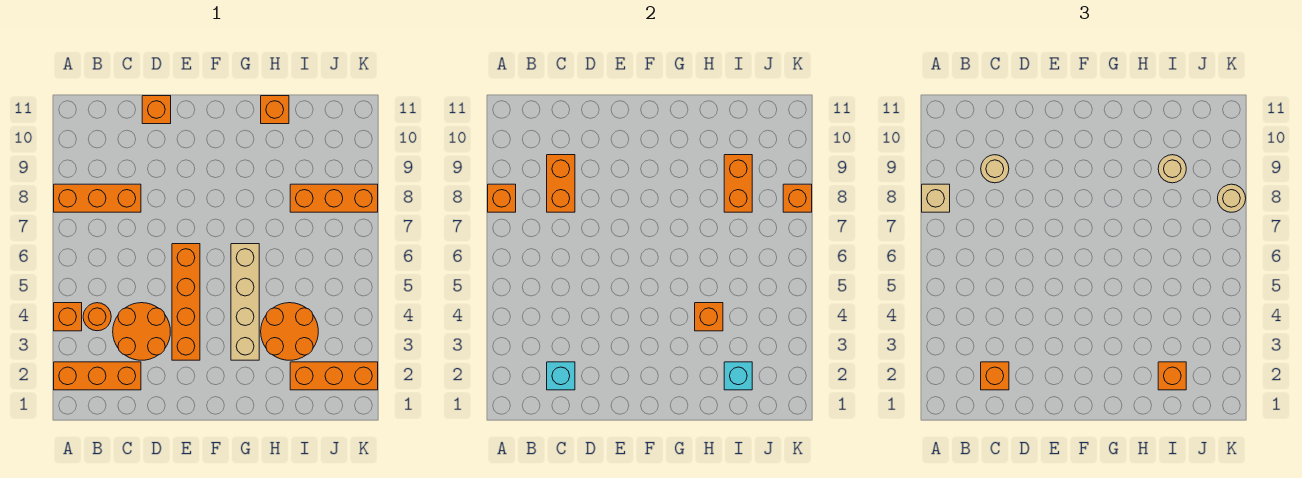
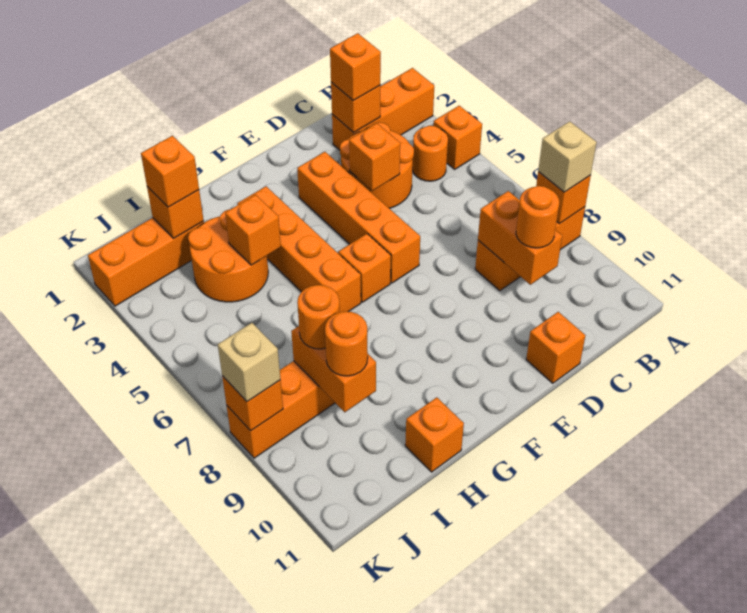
cyan 1x1 brick [547,362,575,390] -> orange 1x1 brick [331,82,380,132]
tan 1x1 round brick [981,155,1009,183] -> orange 1x1 round brick [516,186,559,248]
none -> orange 1x1 brick [349,123,400,191]
none -> orange 1x1 brick [338,234,391,302]
tan 1x4 brick [231,244,259,360] -> orange 1x4 brick [237,186,361,312]
cyan 1x1 brick [724,362,752,390] -> orange 1x1 brick [147,187,204,238]
none -> orange 1x1 round brick [297,285,340,349]
tan 1x1 round brick [1158,155,1186,183] -> orange 1x1 round brick [325,311,368,376]
tan 1x1 round brick [1218,184,1246,212] -> tan 1x1 brick [218,323,281,402]

